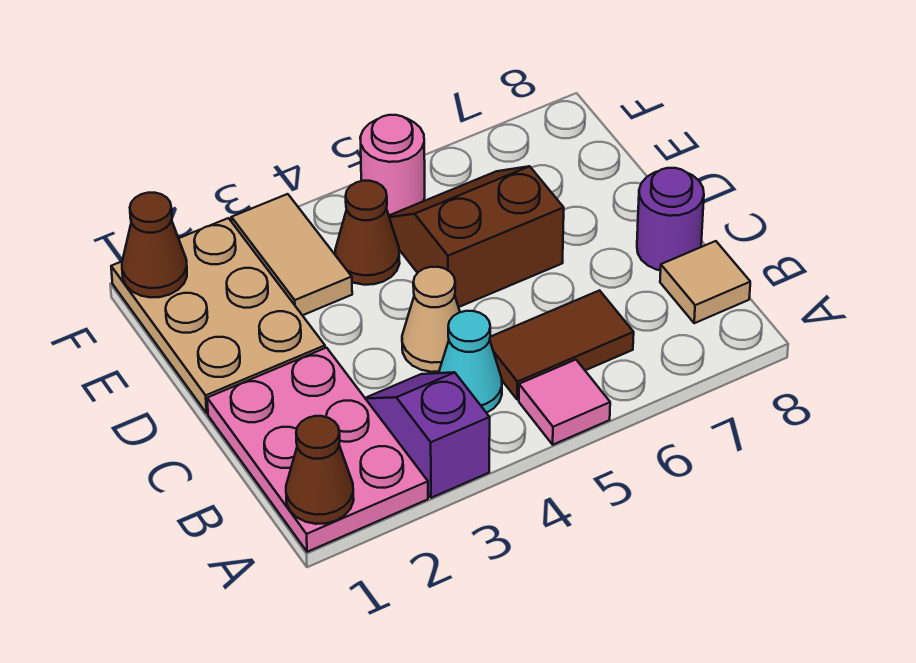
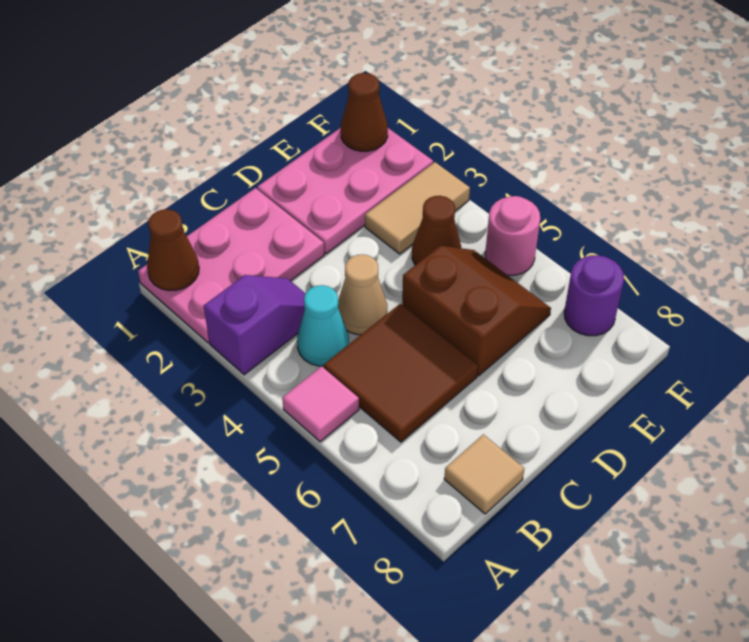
brown 1x2 tile [490,290,634,400] -> brown 2x2 tile [324,304,478,442]
purple 1x1 round brick [637,168,704,270] -> purple 1x1 round brick moved to [564,255,624,336]
tan 2x3 plate [111,218,325,413] -> pink 2x3 plate [257,128,433,254]

